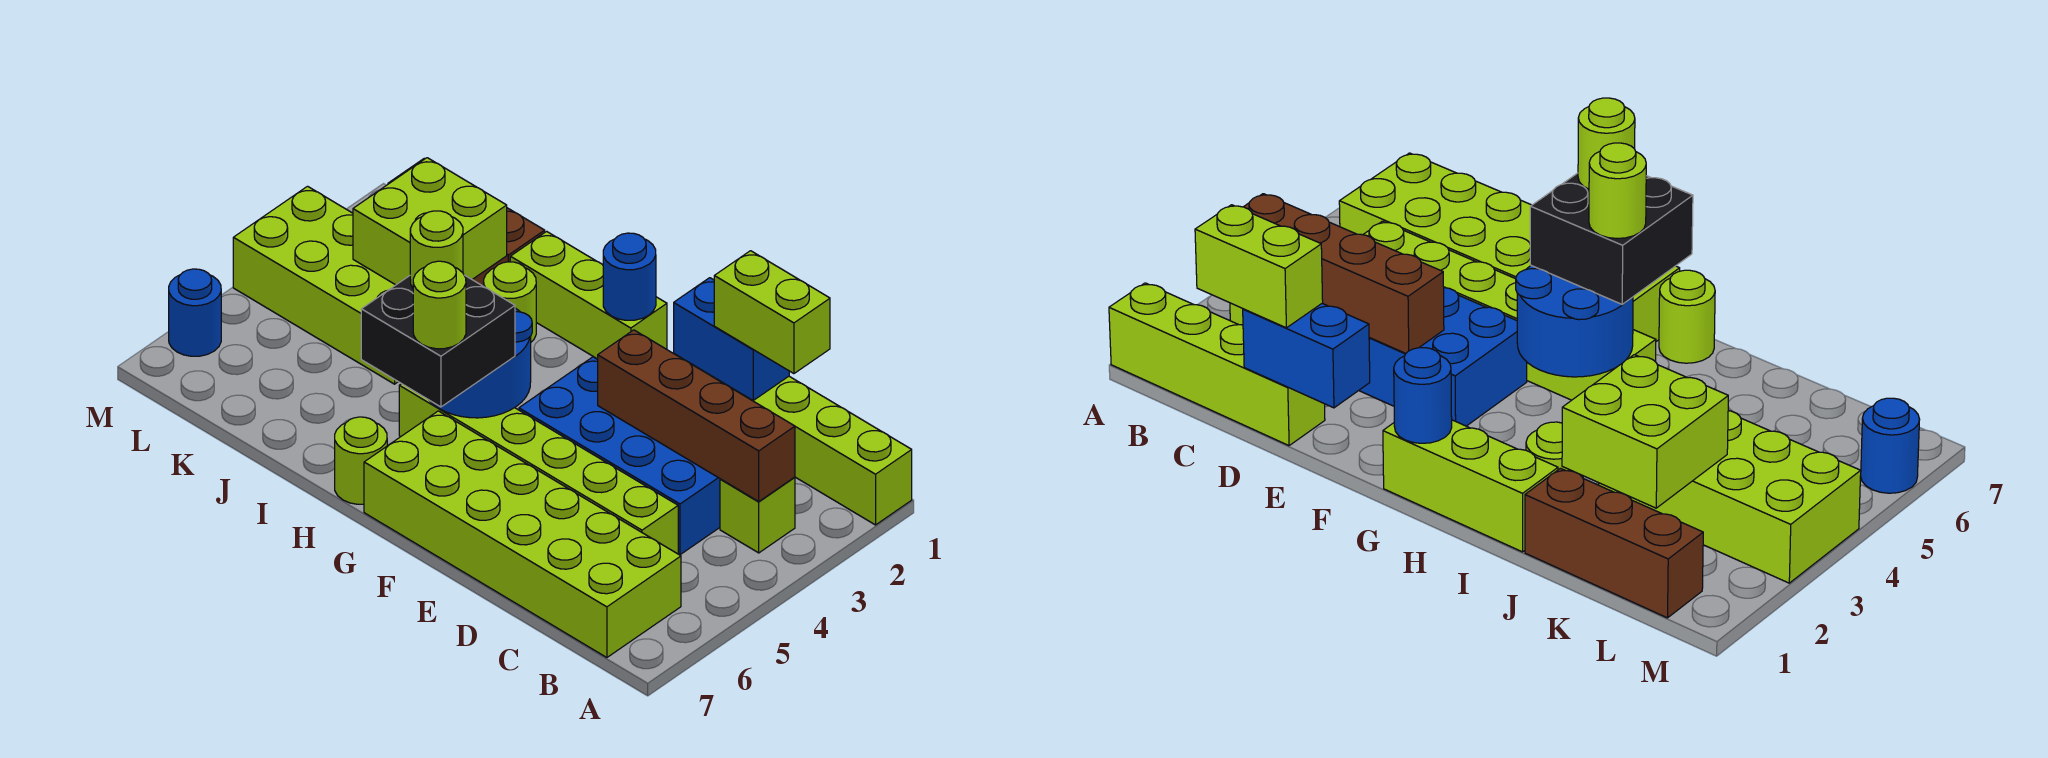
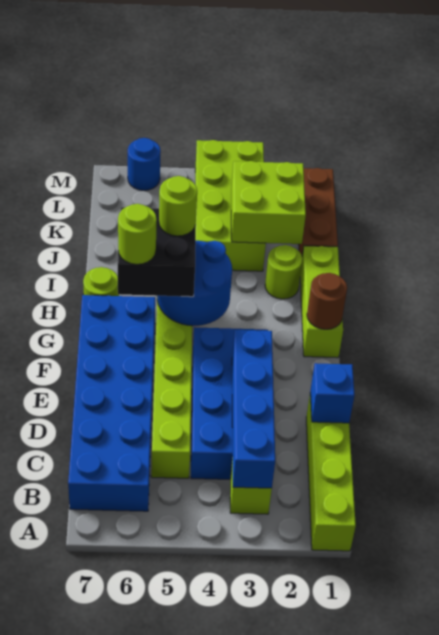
brown 1x4 brick [598,330,795,501] -> blue 1x4 brick [232,330,275,488]
lime 2x6 brick [364,411,681,658] -> blue 2x6 brick [68,295,155,511]
lime 1x2 brick [714,251,830,374] -> none
blue 1x2 brick [674,278,789,400] -> blue 1x1 brick [310,363,355,423]
blue 1x1 round brick [603,233,656,320] -> brown 1x1 round brick [307,273,347,329]

